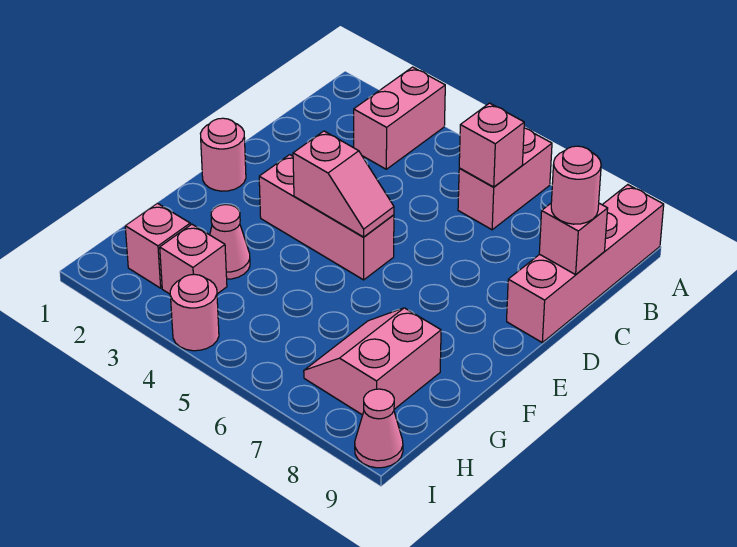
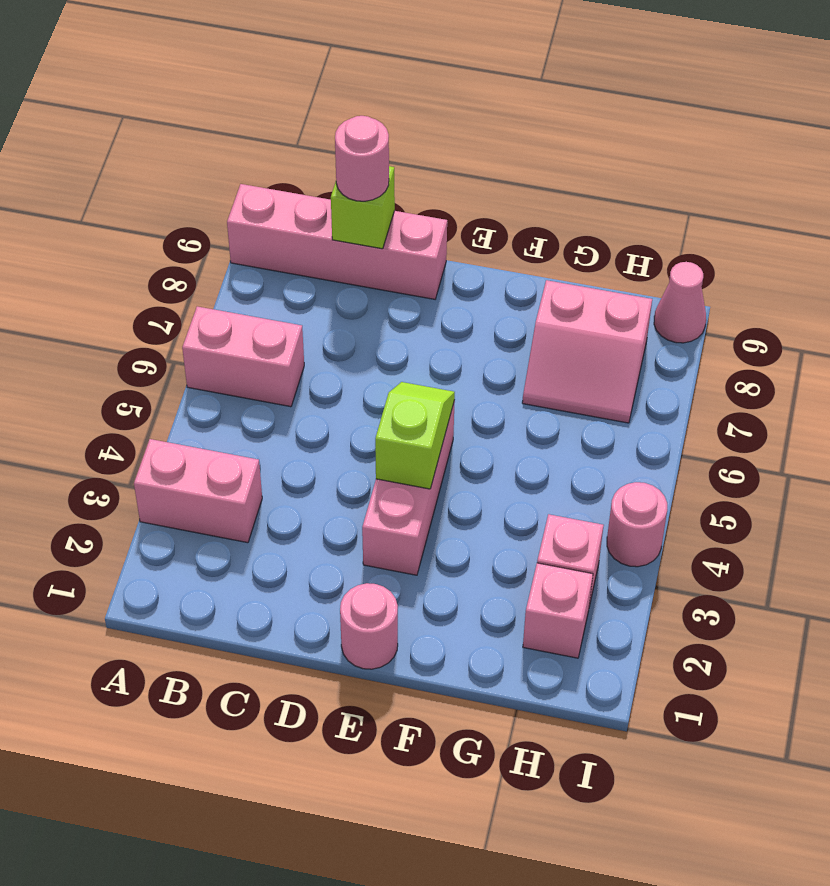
pink 1x1 brick [459,103,524,187] -> none
pink 1x1 brick [539,203,608,275] -> lime 1x1 brick [331,166,395,249]
pink 1x2 slope [293,131,394,237] -> lime 1x2 slope [375,382,455,489]
pink 1x1 cone [210,205,250,279] -> none

